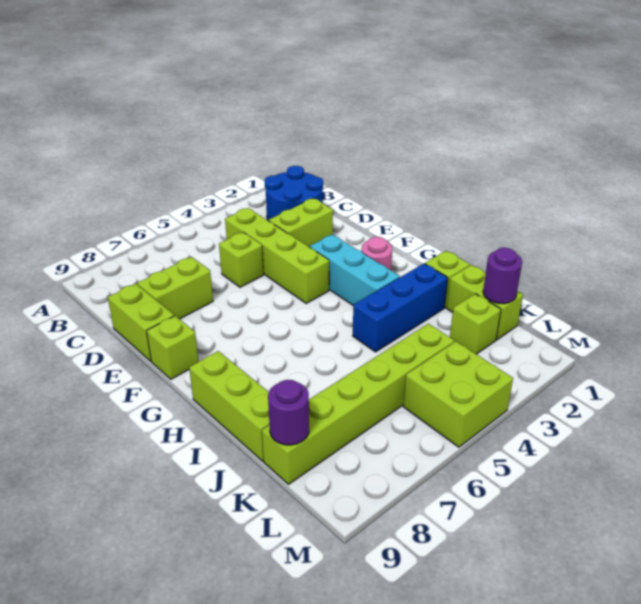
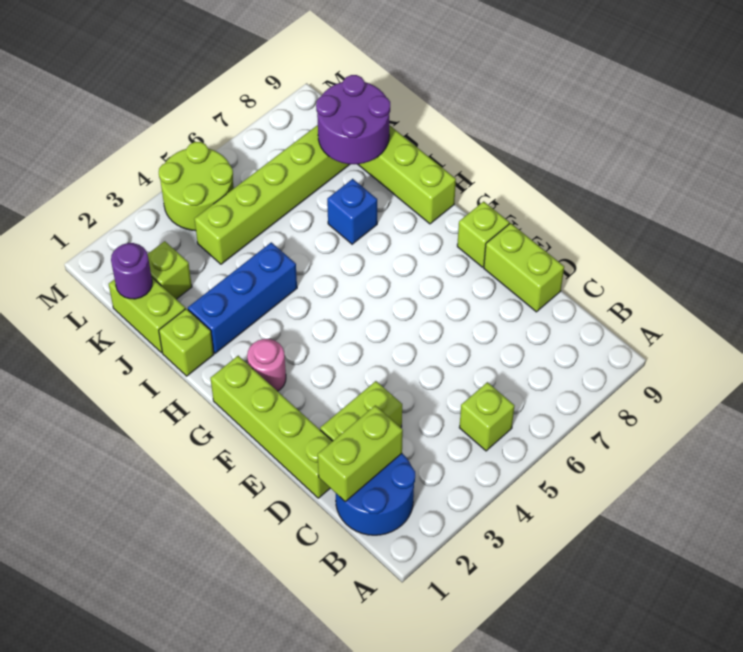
lime 1x4 brick [225,208,329,303] -> lime 1x4 brick moved to [210,356,332,498]
lime 1x1 brick [219,232,264,287] -> lime 1x1 brick moved to [459,382,514,451]
lime 1x2 brick [137,257,213,319] -> lime 1x2 brick moved to [318,405,403,502]
cyan 1x3 brick [310,234,400,305] -> none
none -> blue 1x1 brick [327,179,377,244]
purple 1x1 round brick [268,380,309,445] -> purple 2x2 round brick [316,75,390,164]
lime 2x2 brick [403,341,513,447] -> lime 2x2 round brick [159,142,234,231]

